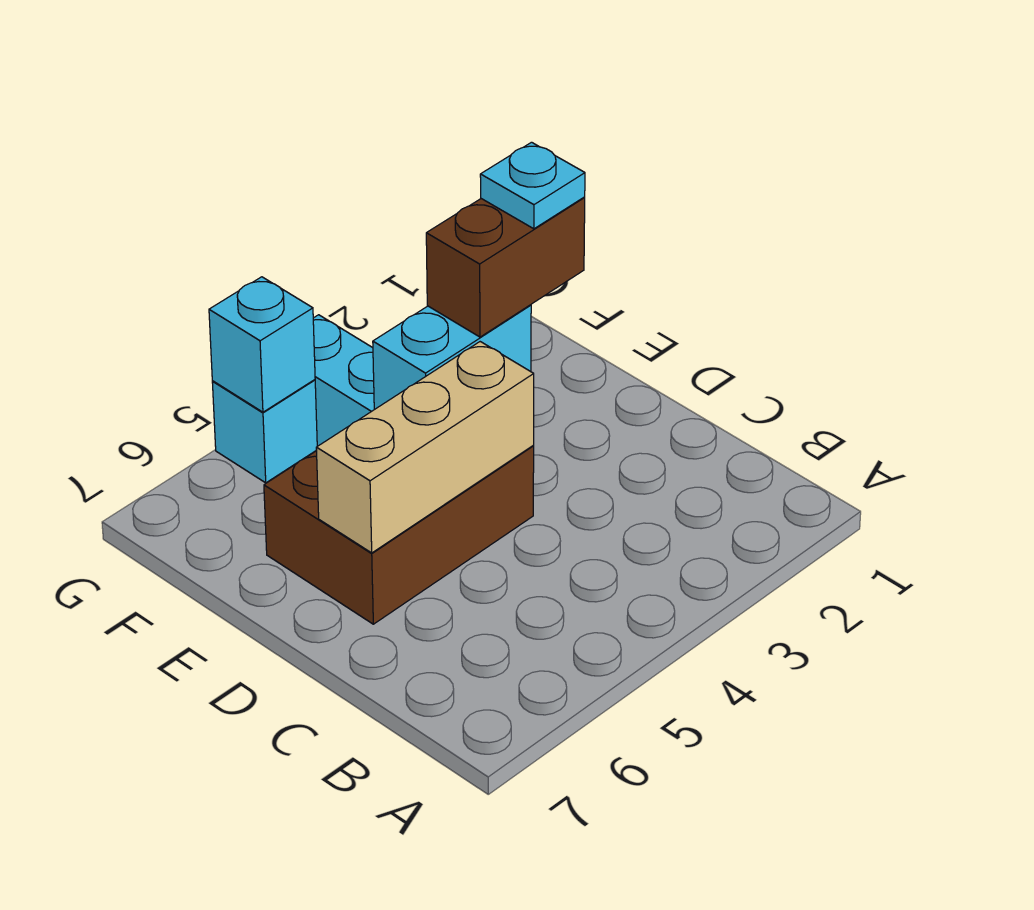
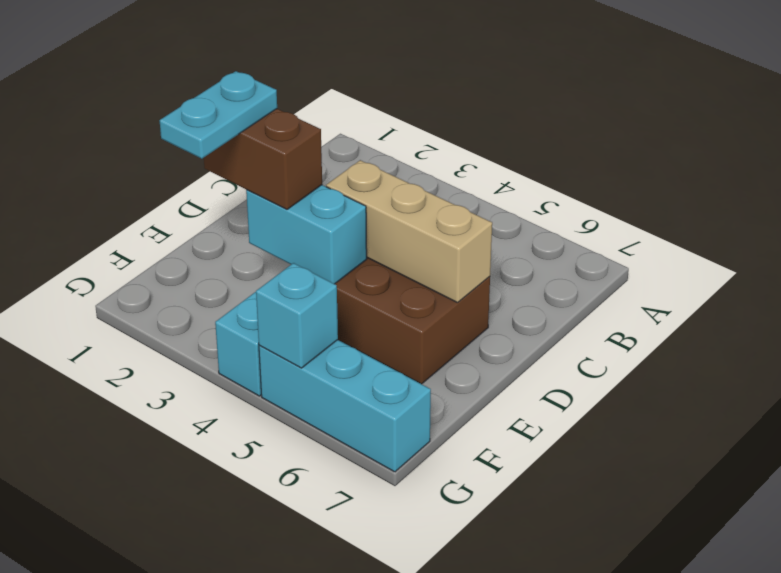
cyan 1x1 plate [480,142,585,229] -> cyan 1x2 plate [160,71,277,159]
cyan 1x1 brick [212,380,317,483] -> cyan 1x3 brick [259,340,431,472]

